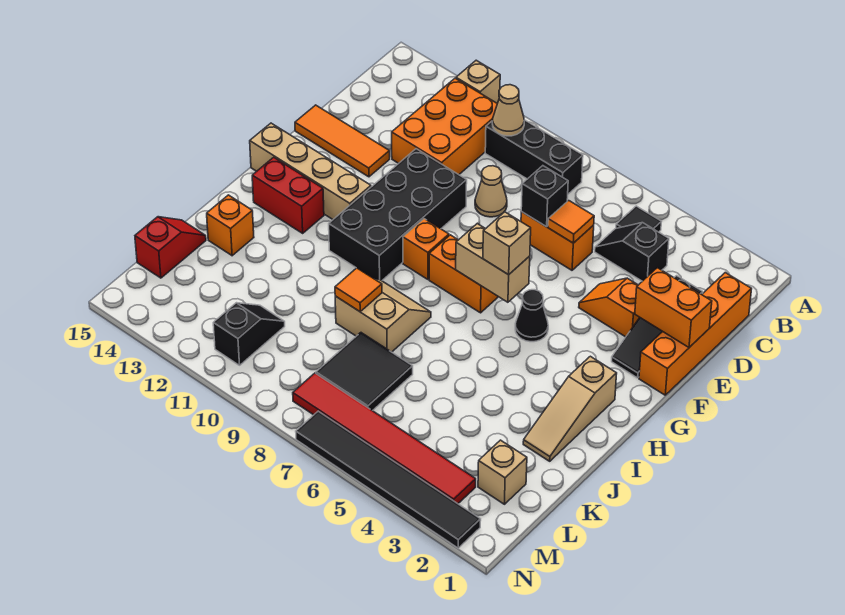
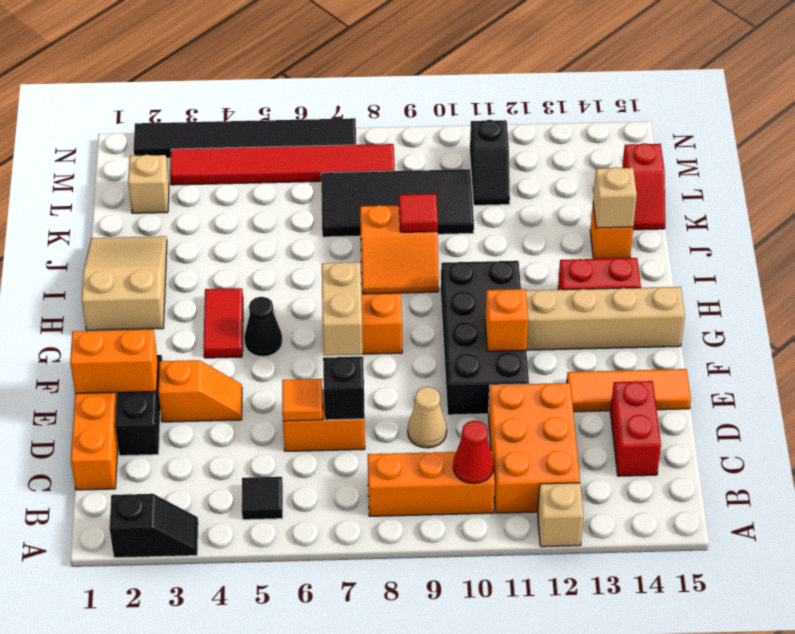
black 1x3 brick [485,120,583,194] -> orange 1x3 brick [368,451,495,516]
tan 1x1 cone [492,85,524,136] -> red 1x1 cone [453,421,494,484]
black 1x2 slope [595,223,669,281] -> black 1x2 slope moved to [109,494,198,558]
none -> red 1x2 brick [610,381,661,476]
none -> red 1x2 tile [203,288,243,358]
tan 1x2 brick [456,224,530,302] -> tan 1x2 brick turned to [322,262,363,355]
tan 1x1 brick [483,212,531,275] -> tan 1x1 brick moved to [593,167,637,228]
orange 1x1 brick [403,219,449,279] -> orange 1x1 brick moved to [485,289,528,351]
tan 1x3 slope [523,356,617,461] -> tan 2x3 slope [82,236,167,330]
tan 2x2 slope [335,279,431,352] -> orange 2x2 slope [360,205,439,294]
orange 1x1 tile [335,268,382,312] -> red 1x1 tile [399,194,438,232]
black 2x2 tile [316,333,413,411] -> black 2x4 tile [321,169,474,237]

